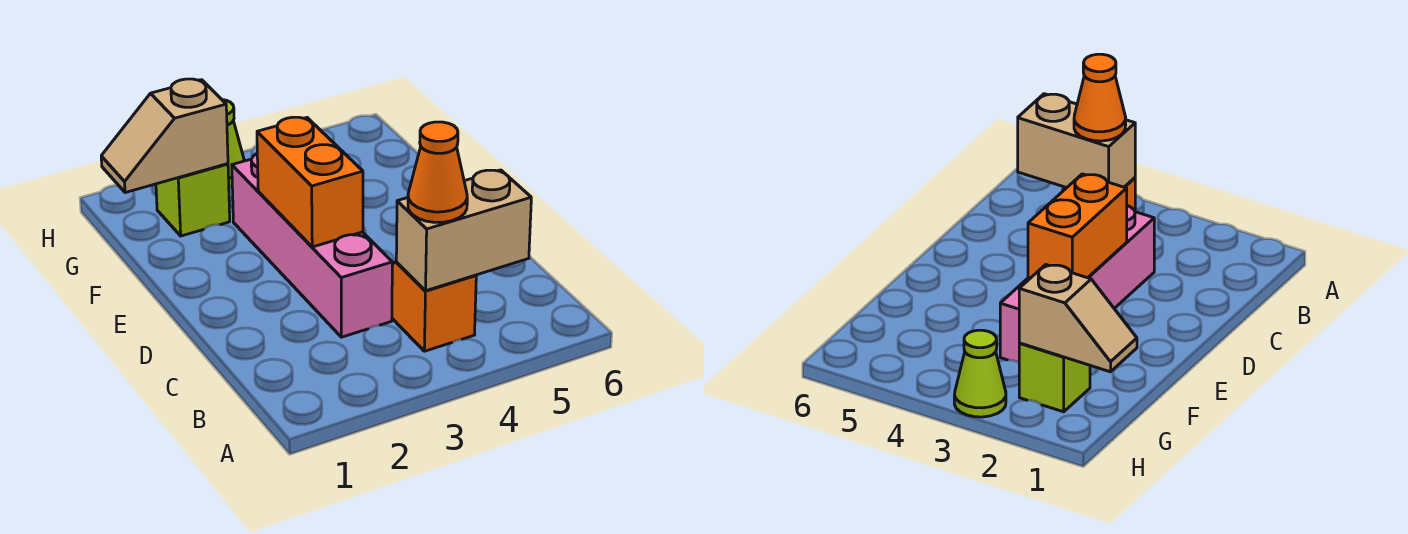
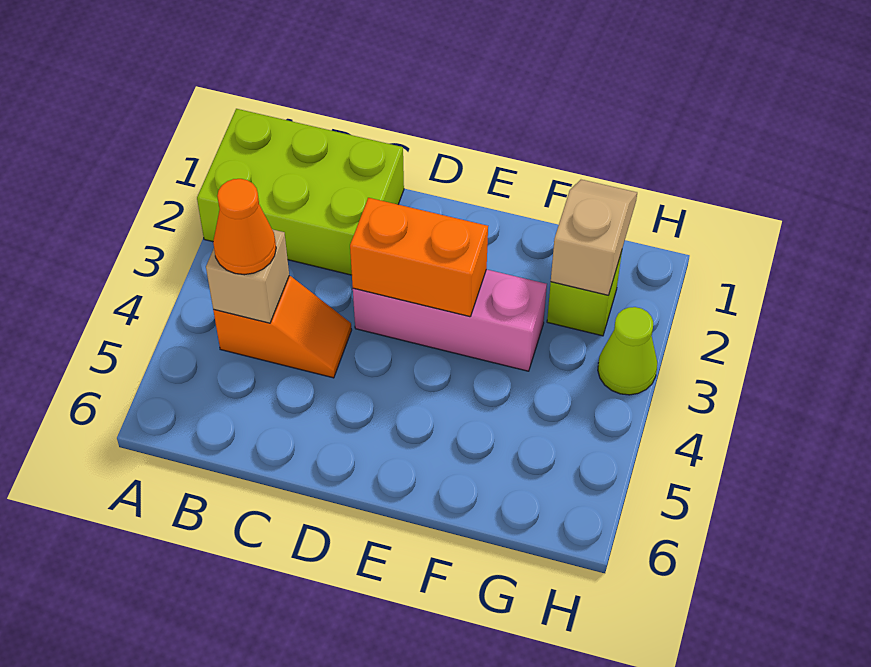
none -> lime 2x3 brick [197,109,404,275]
tan 1x2 brick [396,170,531,291] -> tan 1x1 brick [206,229,289,323]
pink 1x4 brick [232,154,392,337] -> pink 1x3 brick [353,269,547,371]

